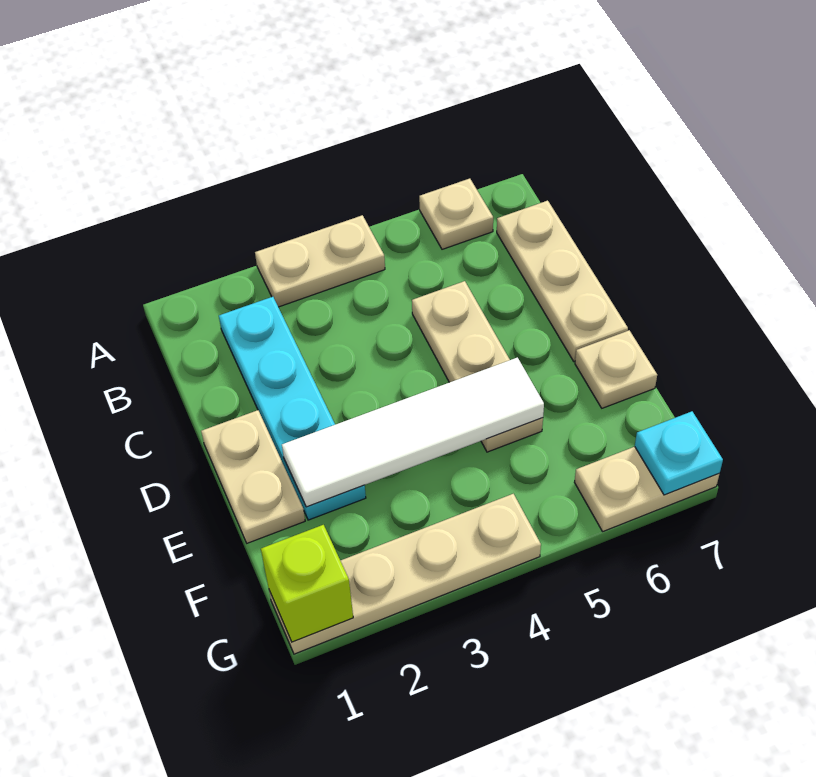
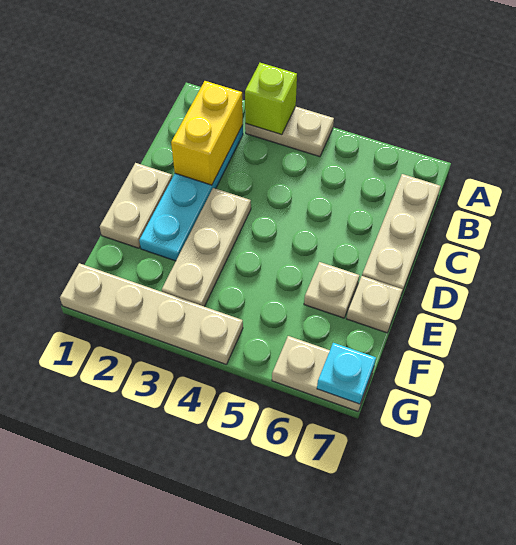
tan 1x1 plate [419,179,493,249] -> tan 1x1 plate moved to [304,262,359,318]
none -> yellow 1x2 brick [171,81,243,185]
tan 1x3 plate [412,281,543,452] -> tan 1x3 plate moved to [162,188,251,307]
white 1x4 tile [282,358,544,507] -> none
lime 1x1 brick [261,525,353,642] -> lime 1x1 brick moved to [245,63,297,135]

